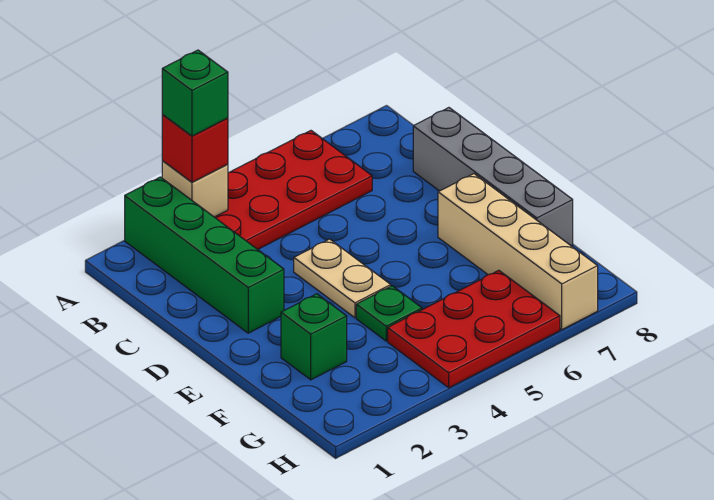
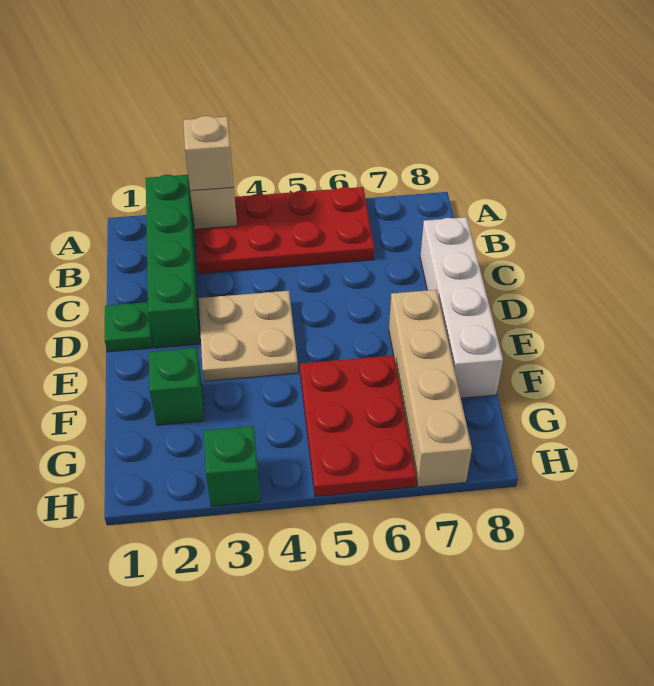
red 1x1 brick [162,115,228,182] -> tan 1x1 brick [183,116,234,191]
green 1x1 brick [162,50,228,136] -> green 1x1 brick moved to [204,426,260,506]
grey 1x4 brick [413,108,573,246] -> white 1x4 brick [420,217,503,398]
tan 1x2 plate [294,239,391,318] -> tan 2x2 plate [199,291,298,381]
green 1x1 plate [356,286,422,341] -> green 1x1 plate moved to [105,302,152,352]
red 2x3 plate [388,270,560,388] -> red 2x3 plate turned to [300,355,416,497]

